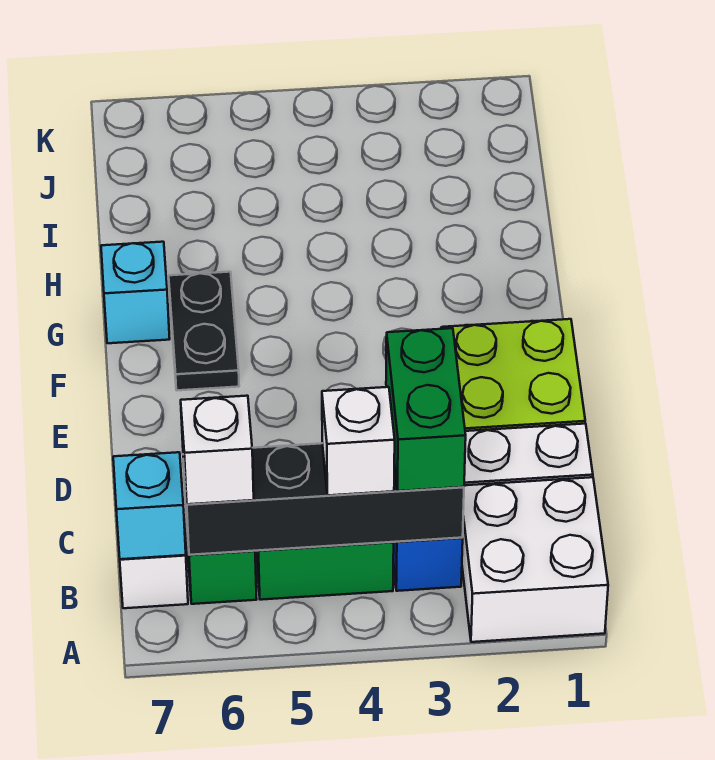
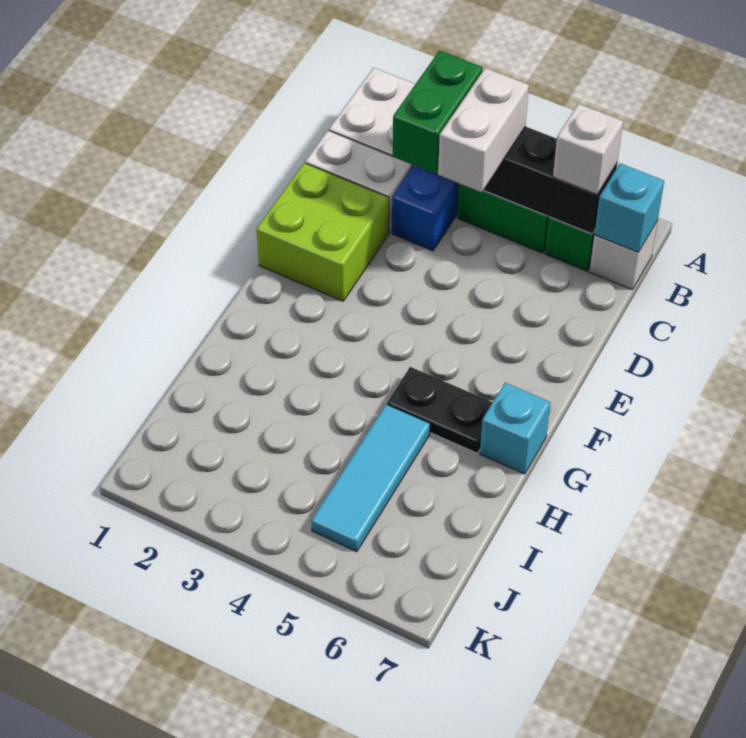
white 1x1 brick [322,387,395,495] -> white 1x2 brick [438,68,529,192]
black 1x2 plate [169,272,239,390] -> black 1x2 plate turned to [387,367,493,453]
none -> cyan 1x3 tile [311,404,430,552]

